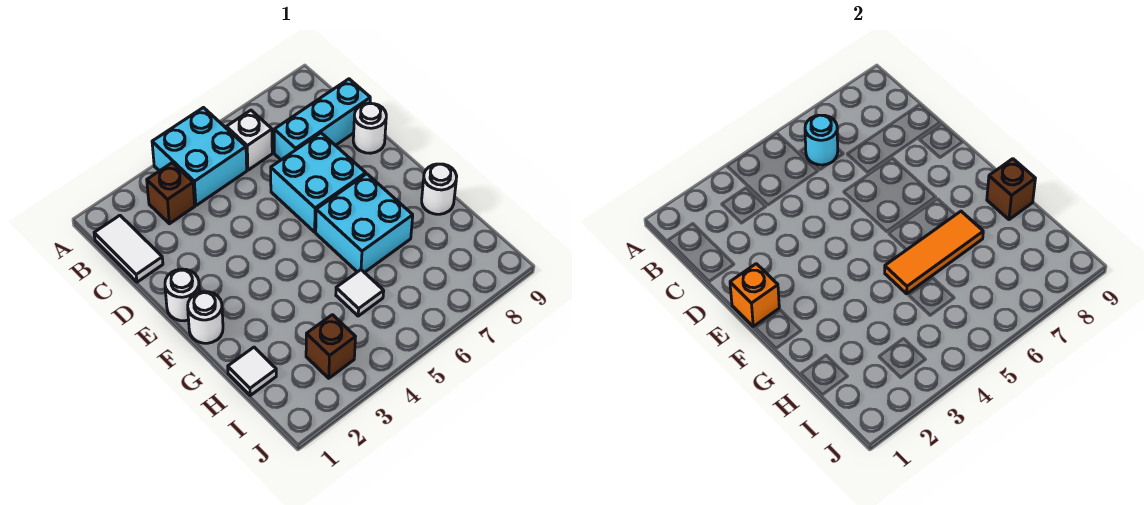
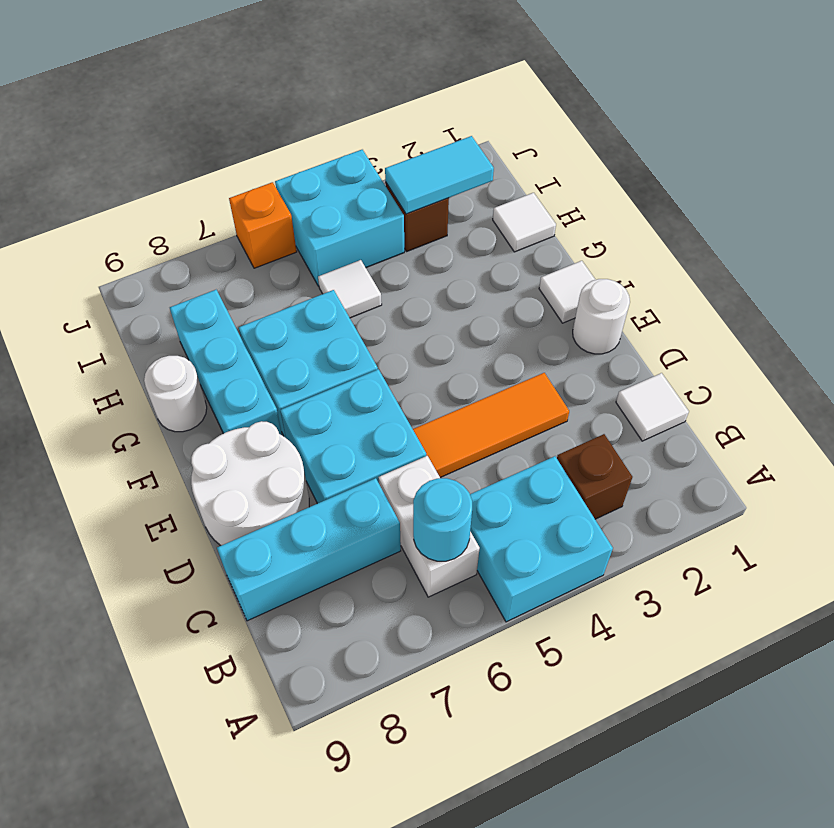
white 1x2 tile [94,215,163,282] -> white 1x1 tile [616,373,689,441]
white 1x1 brick [226,110,272,170] -> white 1x2 brick [378,456,480,597]
white 1x1 round brick [353,103,386,153] -> white 2x2 round brick [191,421,309,546]
orange 1x1 brick [730,264,779,326] -> orange 1x1 brick moved to [229,182,297,268]
white 1x1 round brick [188,292,223,343] -> white 1x1 tile [539,261,595,323]
none -> cyan 1x3 brick [170,290,282,435]
orange 1x3 tile [885,211,983,294] -> orange 1x3 tile moved to [413,373,569,478]
brown 1x1 brick [987,159,1035,220] -> none
none -> cyan 1x2 tile [385,136,494,214]
none -> cyan 2x2 brick [275,150,404,286]

